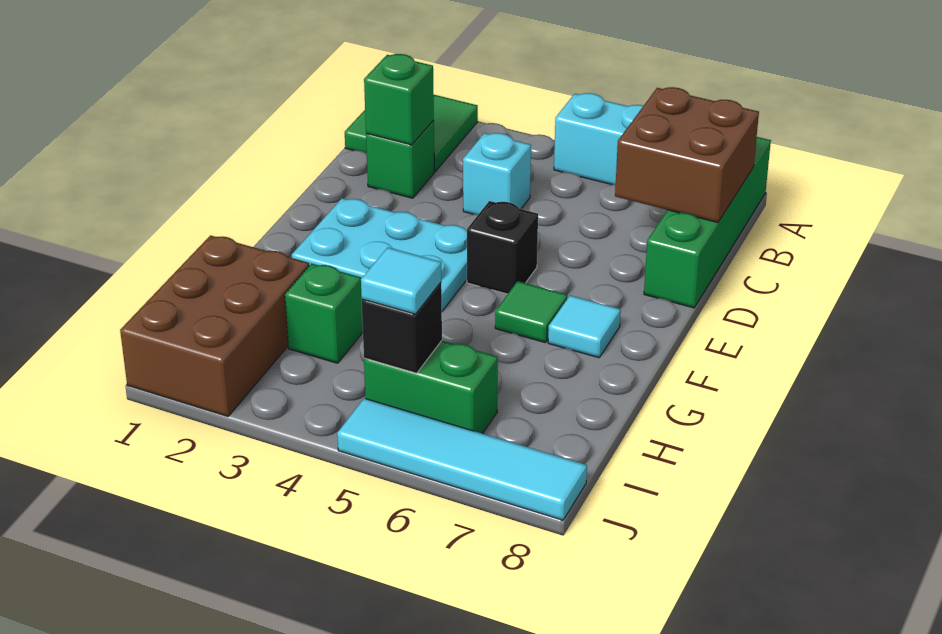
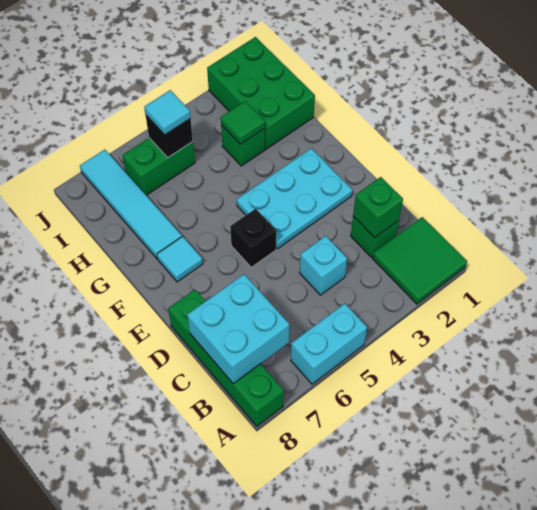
brown 2x2 brick [615,87,759,223] -> cyan 2x2 brick [187,274,289,384]
green 1x1 tile [495,281,567,343] -> green 1x1 tile moved to [221,101,265,144]
brown 2x3 brick [120,235,309,416] -> green 2x3 brick [207,37,315,149]
cyan 1x4 tile [337,398,587,520] -> cyan 1x4 tile turned to [80,150,182,259]

